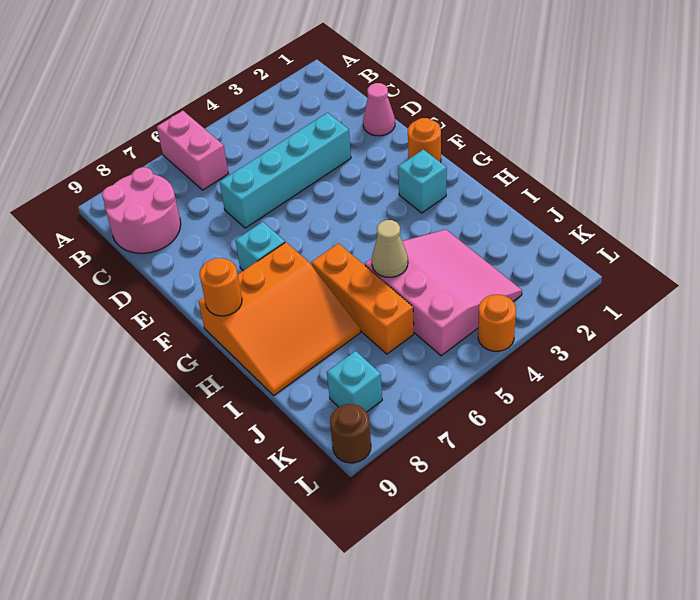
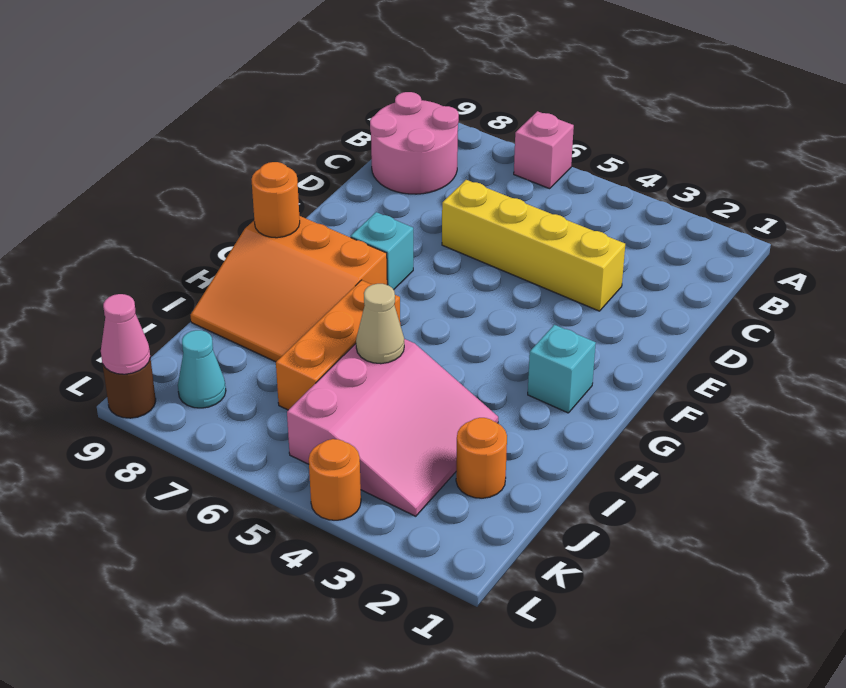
pink 1x2 brick [157,111,229,190] -> pink 1x1 brick [514,111,574,189]
pink 1x1 cone [363,83,395,136] -> pink 1x1 cone moved to [101,294,150,374]
cyan 1x4 brick [220,113,351,228] -> yellow 1x4 brick [442,180,625,311]
orange 1x1 round brick [408,118,441,162] -> orange 1x1 round brick moved to [456,418,507,498]
cyan 1x1 brick [327,351,382,412] -> cyan 1x1 cone [178,330,226,408]

